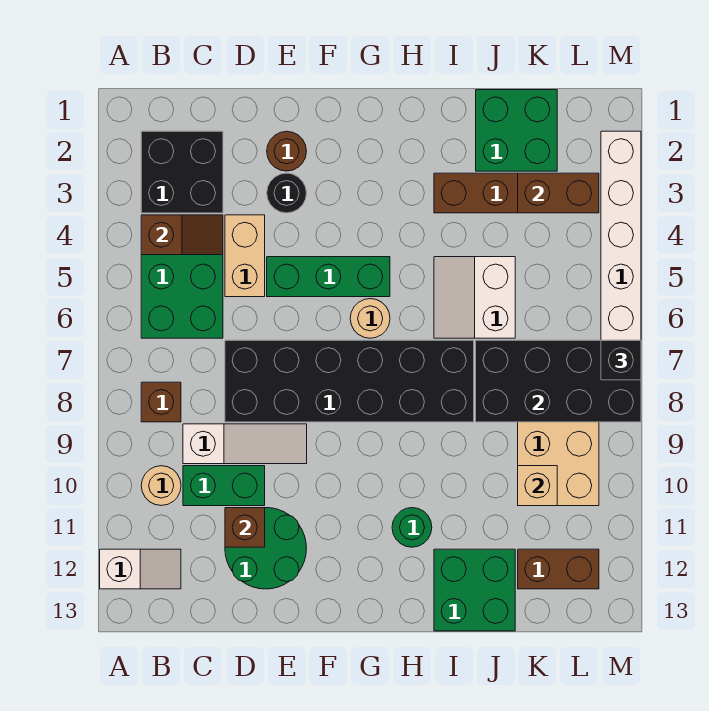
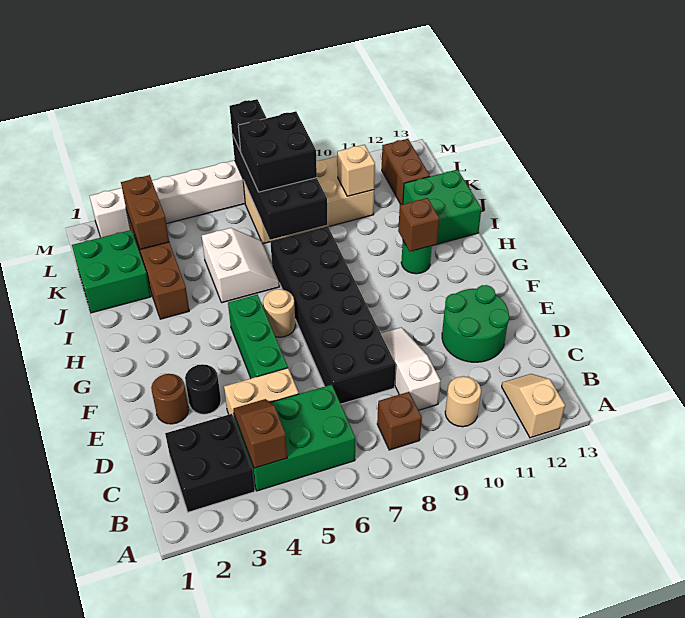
white 1x2 slope [100,549,181,589] -> tan 1x2 slope [502,374,565,438]
green 1x2 brick [183,466,265,506] -> none
brown 1x1 brick [225,508,265,547] -> brown 1x1 brick moved to [398,198,439,252]
white 2x2 slope [434,257,515,338] -> white 2x2 slope turned to [202,228,280,303]
none -> black 2x2 brick [238,111,317,192]

